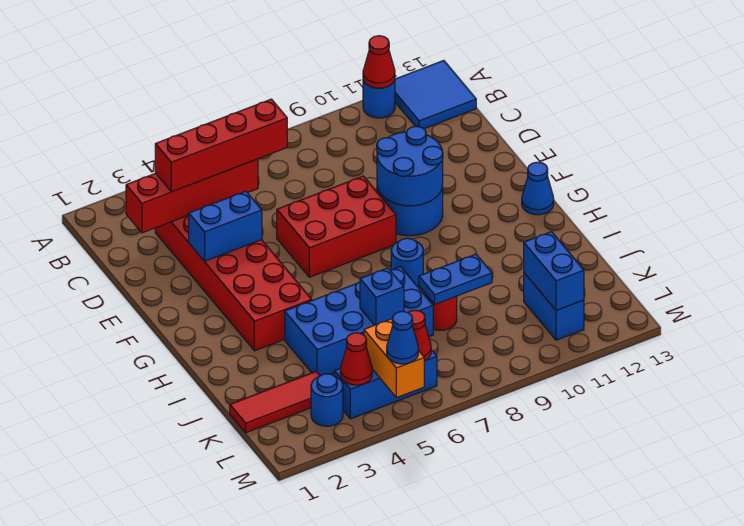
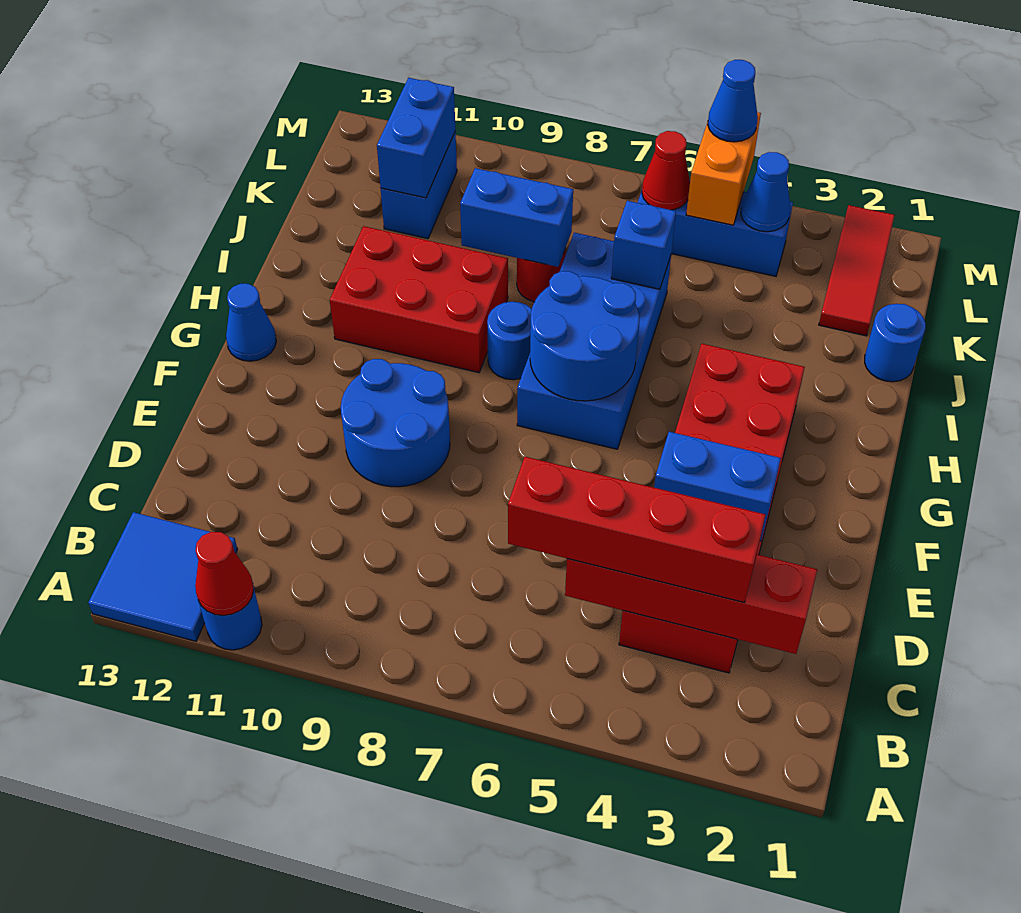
red 2x3 brick [277,176,396,277] -> red 2x3 brick moved to [330,226,508,373]
blue 2x2 round brick [377,126,443,206] -> blue 2x2 round brick moved to [530,271,639,401]
blue 2x4 brick [285,267,433,376] -> blue 2x4 brick turned to [517,233,671,449]
blue 1x2 plate [419,254,492,304] -> blue 1x2 brick [460,168,573,267]
red 1x3 tile [230,371,320,433] -> red 1x3 tile turned to [819,205,895,336]
blue 1x1 round brick [311,374,343,426] -> blue 1x1 round brick moved to [865,304,926,382]
red 1x1 cone [340,333,372,385] -> blue 1x1 cone [741,152,790,232]

